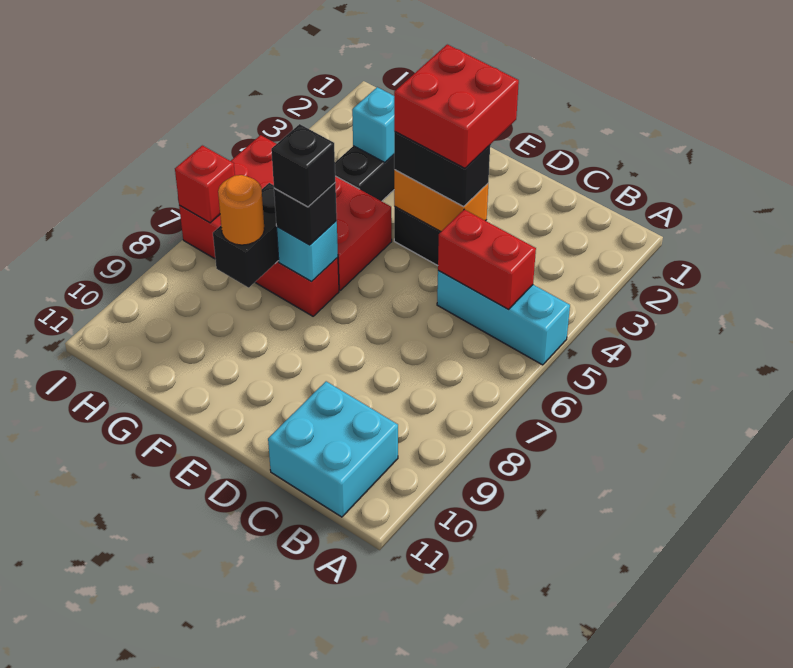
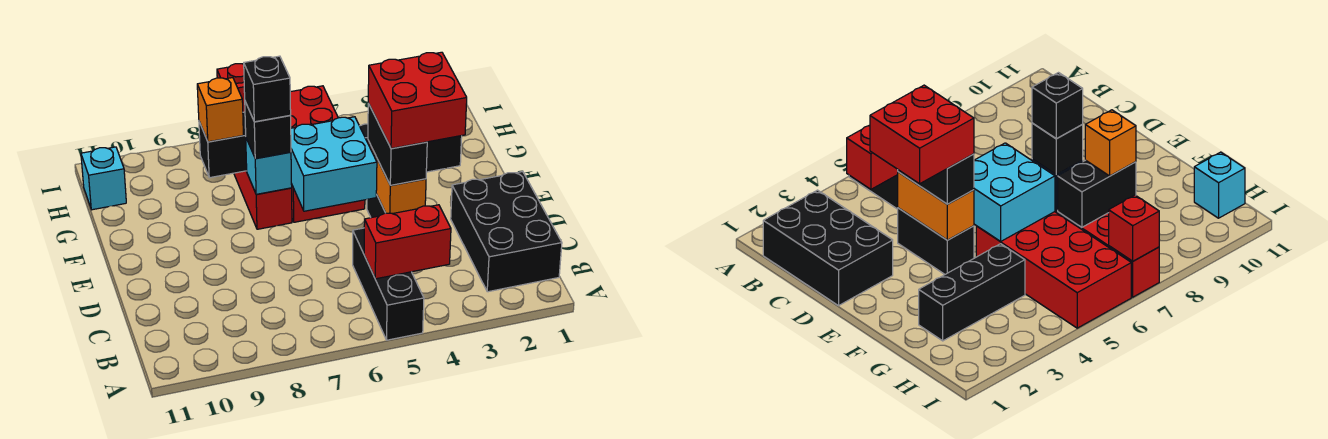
cyan 1x3 brick [437,271,570,365] -> black 1x3 brick [353,228,424,340]
none -> black 2x3 brick [451,172,562,292]
red 1x2 brick [438,209,536,309] -> red 1x2 brick turned to [364,205,451,279]
cyan 2x2 brick [268,381,398,517] -> cyan 2x2 brick moved to [291,117,377,211]
cyan 1x1 brick [352,87,395,162] -> cyan 1x1 brick moved to [81,147,126,210]
orange 1x1 round brick [218,175,265,245] -> orange 1x1 brick [197,78,243,142]

